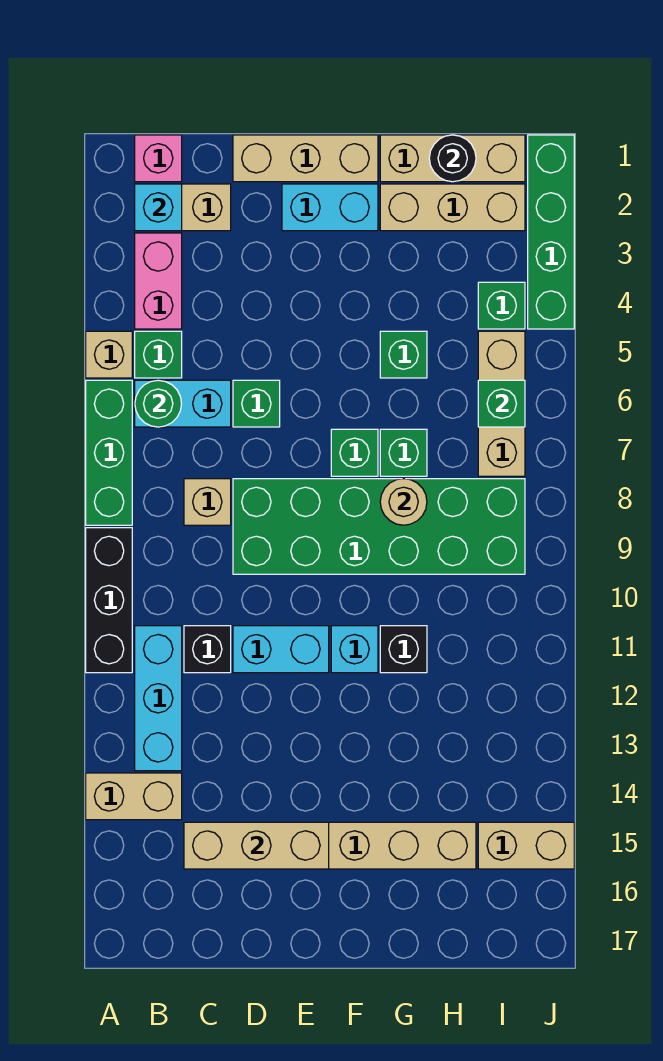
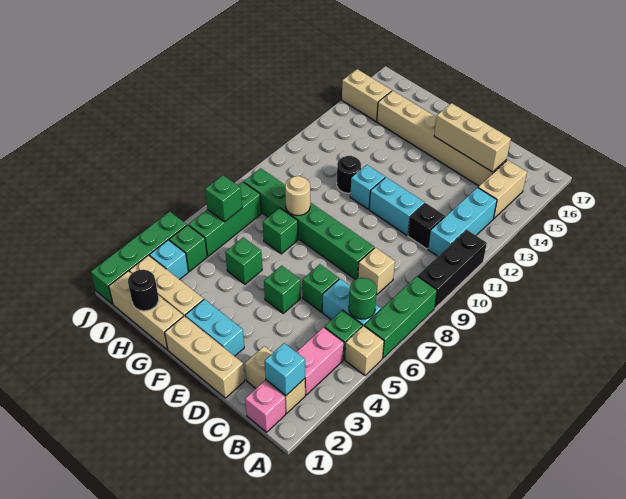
tan 1x2 brick [86,773,182,820] -> tan 1x2 brick turned to [478,160,527,219]
green 2x6 brick [233,479,525,574] -> green 1x6 brick [244,168,374,280]
green 1x1 brick [331,429,378,476] -> green 1x1 brick moved to [264,266,301,313]
black 1x1 brick [380,626,427,673] -> black 1x1 round brick [337,156,361,193]
none -> cyan 1x1 brick [150,240,188,280]
tan 1x3 brick [478,331,525,476] -> green 1x3 brick [188,182,261,256]

